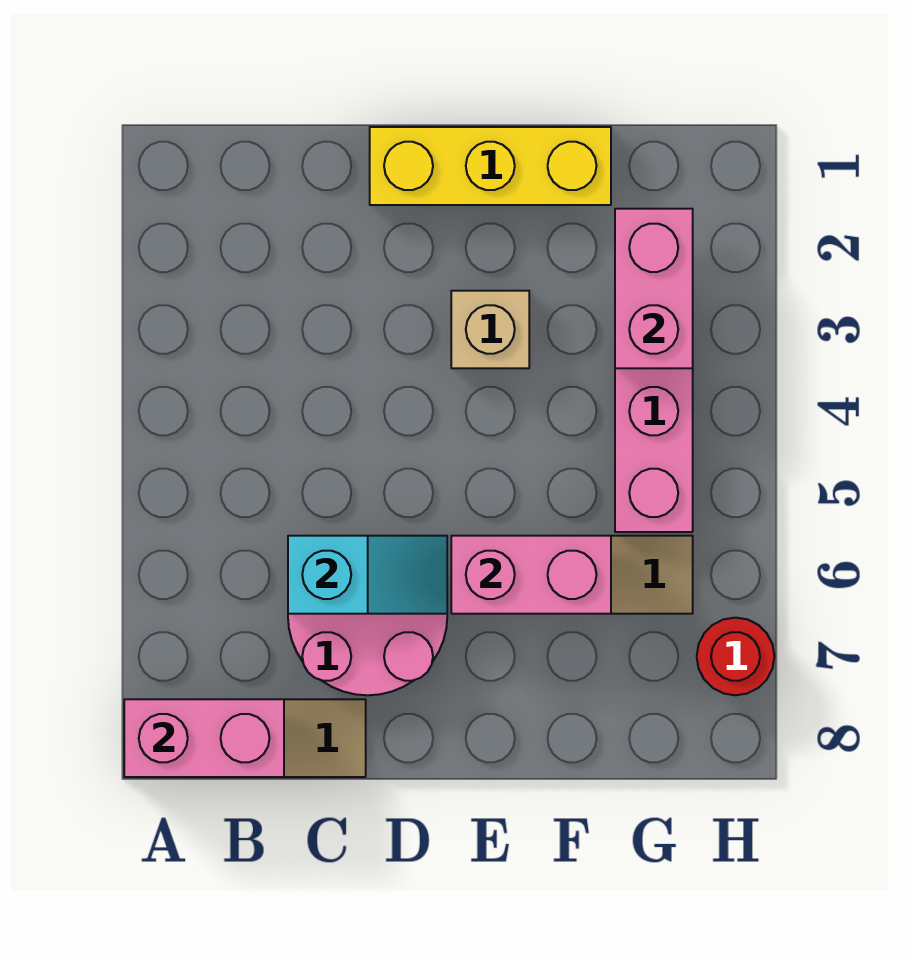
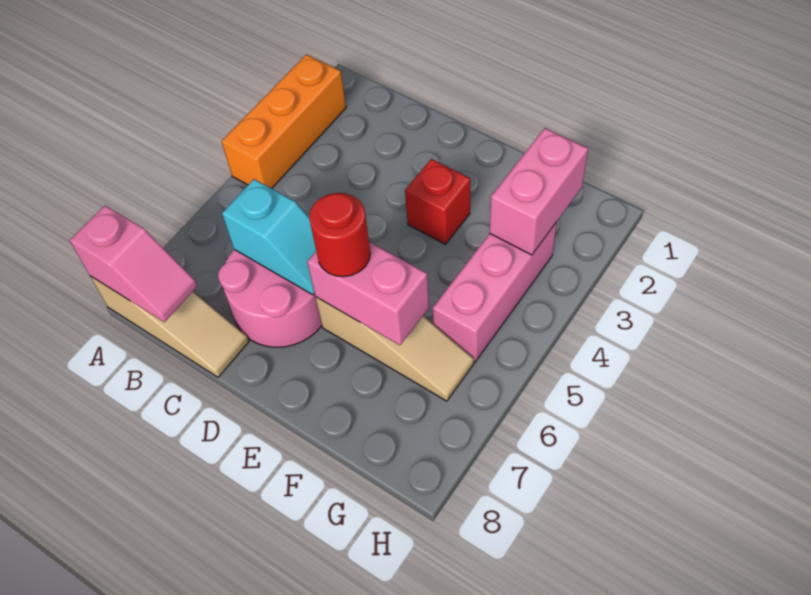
none -> orange 1x3 brick [222,54,346,189]
pink 1x2 brick [124,699,284,777] -> pink 1x2 slope [70,206,197,322]
yellow 1x3 brick [370,127,611,205] -> none
tan 1x1 brick [451,291,529,368] -> red 1x1 brick [405,159,470,244]
red 1x1 round brick [697,618,774,695] -> red 1x1 round brick moved to [309,193,370,277]

